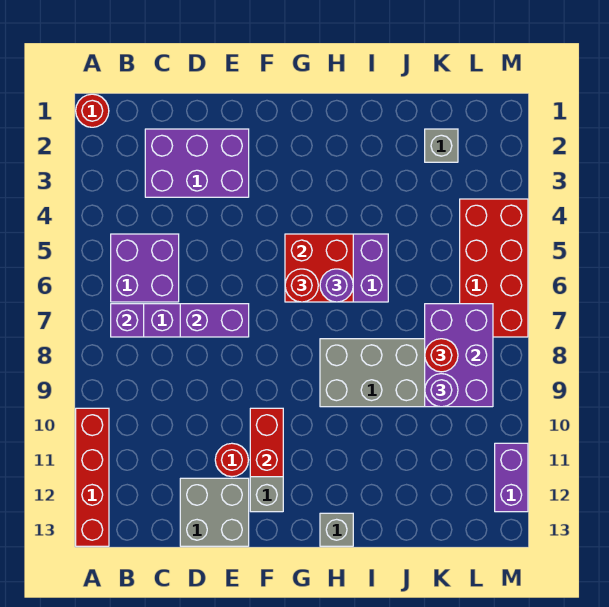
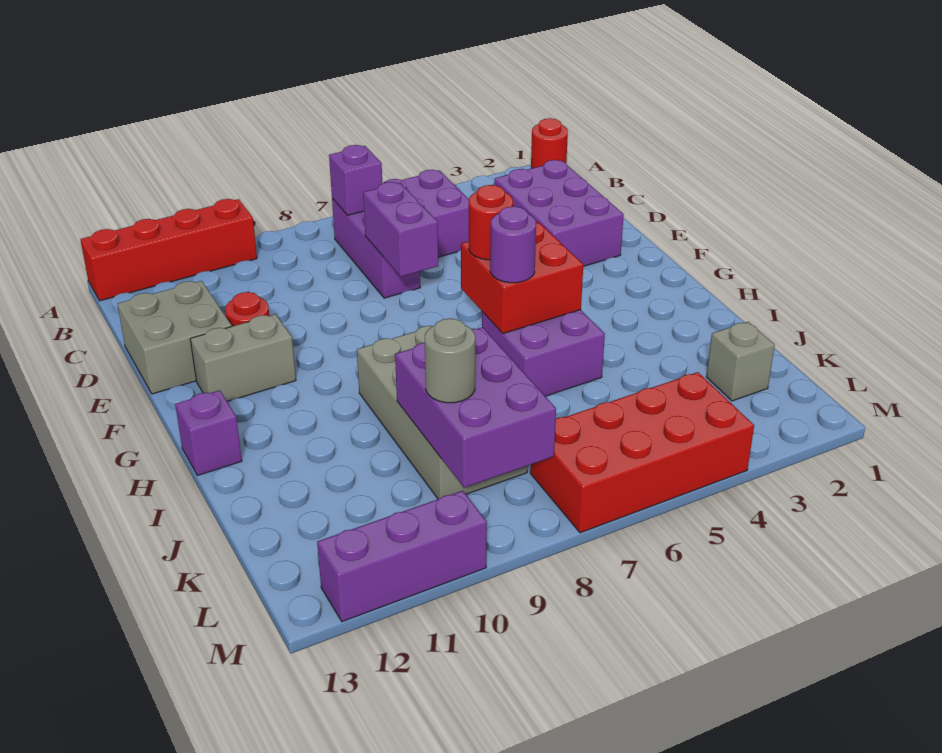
red 1x2 brick [250,408,283,477] -> none
grey 1x1 brick [320,513,353,546] -> purple 1x1 brick [175,390,242,476]
purple 2x3 brick [425,304,493,407] -> purple 2x3 brick turned to [395,327,556,488]
red 1x1 round brick [425,339,458,372] -> none
purple 1x1 round brick [425,374,458,407] -> grey 1x1 round brick [425,318,475,403]
purple 1x2 brick [495,443,528,512] -> purple 1x3 brick [317,491,487,622]

